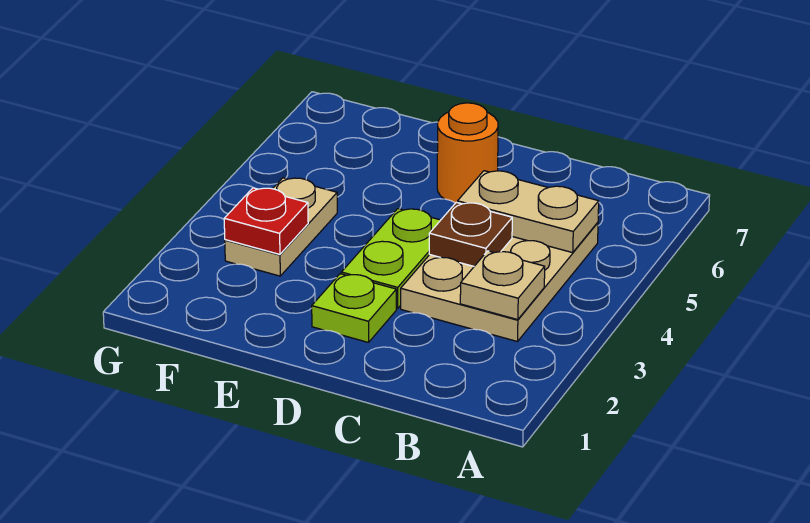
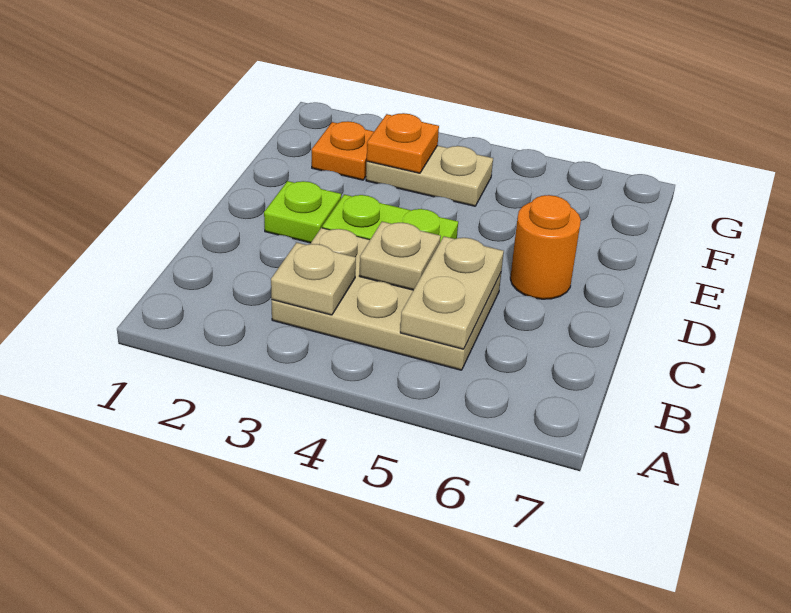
brown 1x1 plate [429,202,512,266] -> tan 1x1 plate [359,222,441,290]
none -> orange 1x1 plate [312,121,374,180]
red 1x1 plate [224,188,308,254] -> orange 1x1 plate [367,113,439,173]

